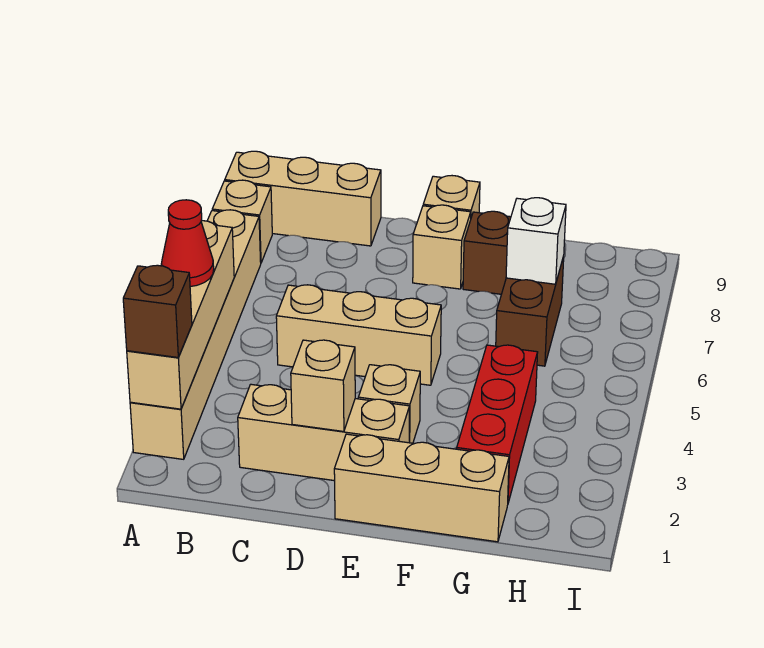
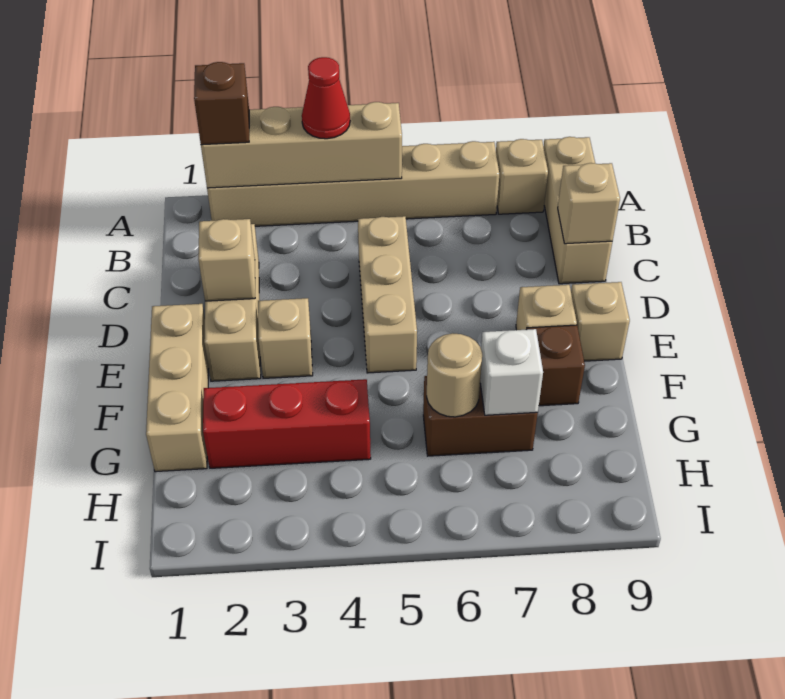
none -> tan 1x1 brick [558,163,620,244]
none -> tan 1x1 round brick [426,333,482,417]

